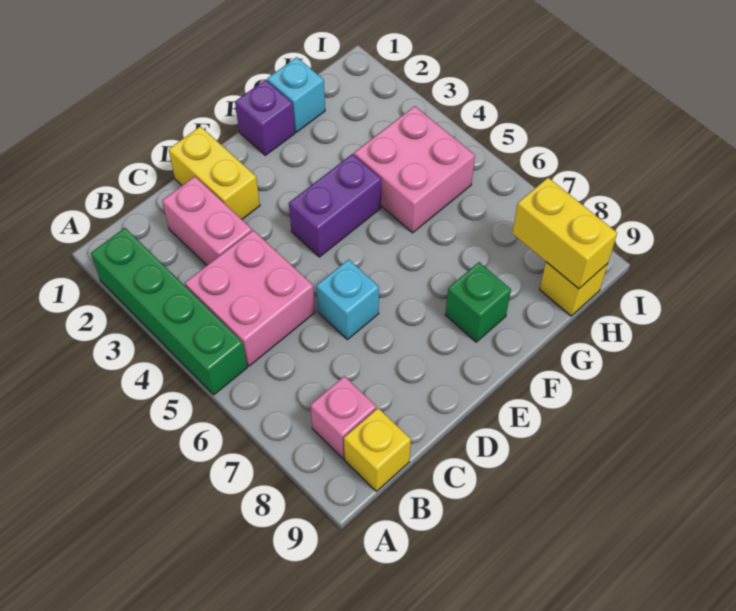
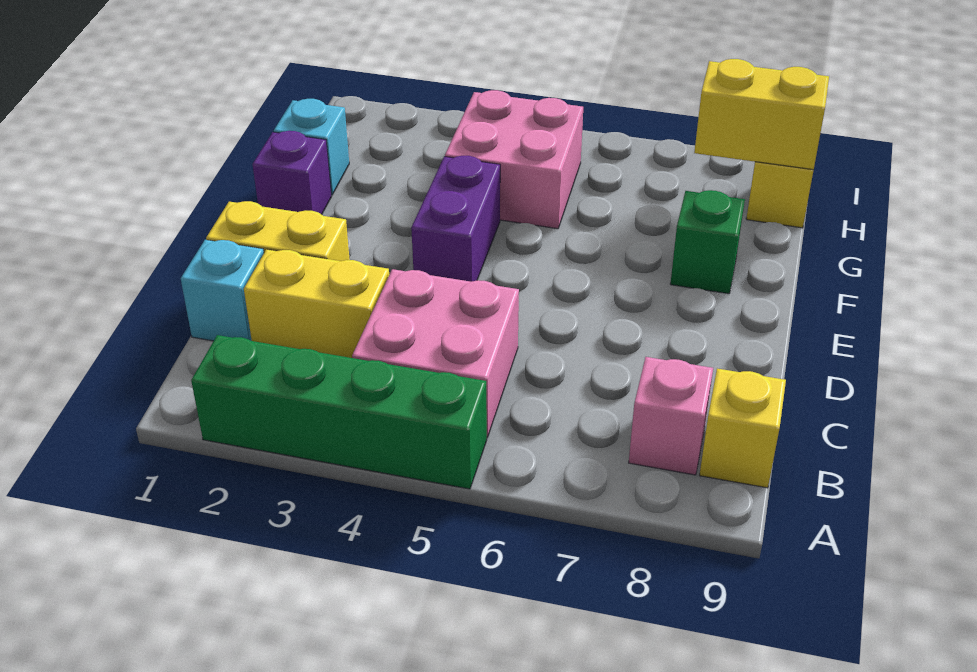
pink 1x2 brick [162,177,252,265] -> yellow 1x2 brick [244,249,389,358]
cyan 1x1 brick [316,259,379,340] -> cyan 1x1 brick moved to [181,240,264,341]

